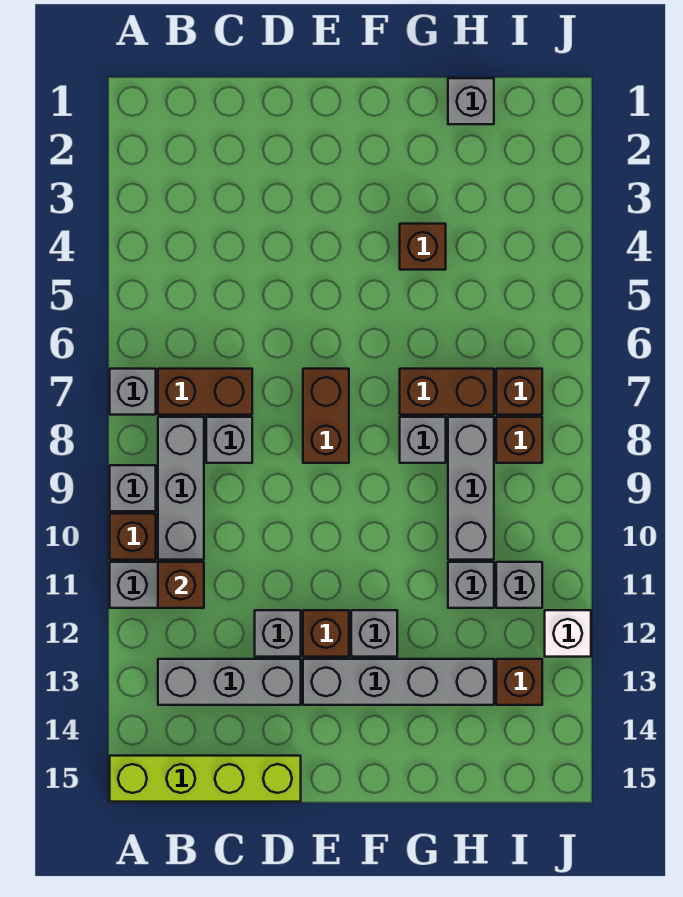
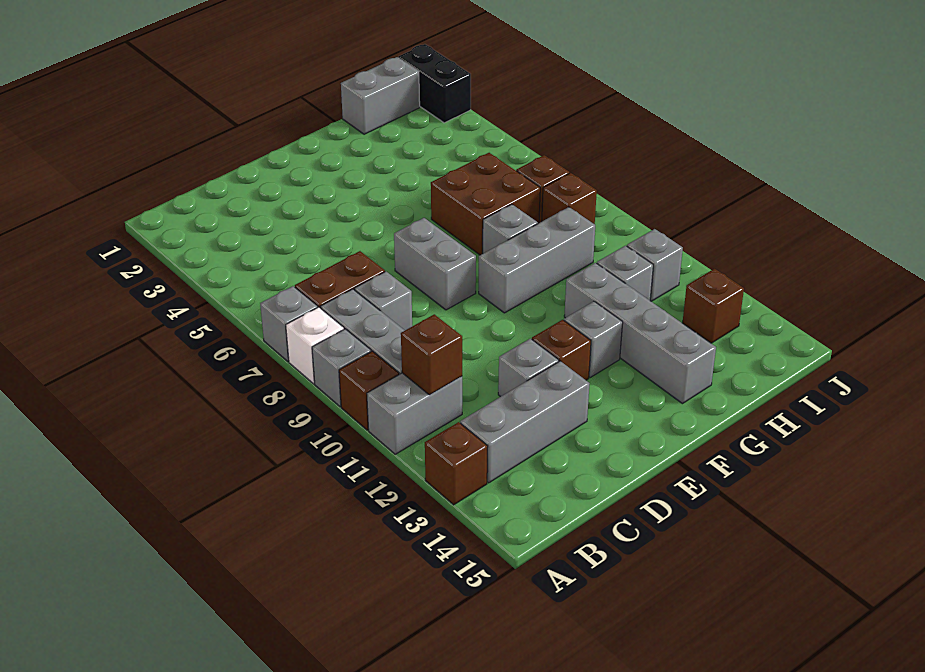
lime 1x4 brick [110,756,301,802] -> none
brown 1x2 brick [303,369,349,463] -> grey 1x2 brick [394,218,476,310]
grey 1x4 brick [303,659,494,705] -> grey 1x4 brick turned to [564,263,716,404]
brown 1x1 brick [400,224,446,270] -> brown 1x1 brick moved to [425,422,488,505]
brown 1x2 brick [400,369,494,415] -> brown 2x2 brick [431,153,540,255]
grey 1x1 brick [448,78,494,124] -> grey 1x2 brick [341,57,420,134]
grey 1x3 brick [448,417,494,560] -> grey 1x3 brick turned to [479,207,595,313]
none -> black 1x2 brick [398,44,471,123]
white 1x1 brick [545,610,591,657] -> white 1x1 brick moved to [286,307,344,384]

